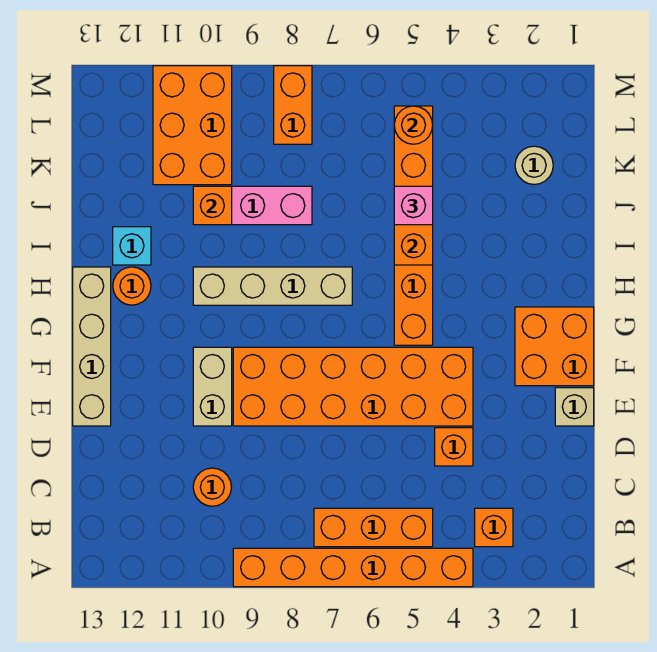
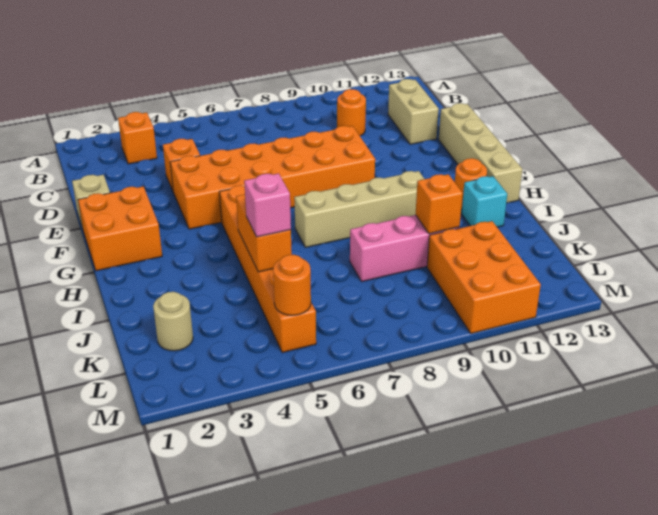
orange 1x6 brick [233,548,473,587] -> none
orange 1x3 brick [314,508,433,547] -> none
tan 1x2 brick [193,347,232,426] -> tan 1x2 brick moved to [388,79,439,144]
orange 1x2 brick [274,66,312,144] -> none

